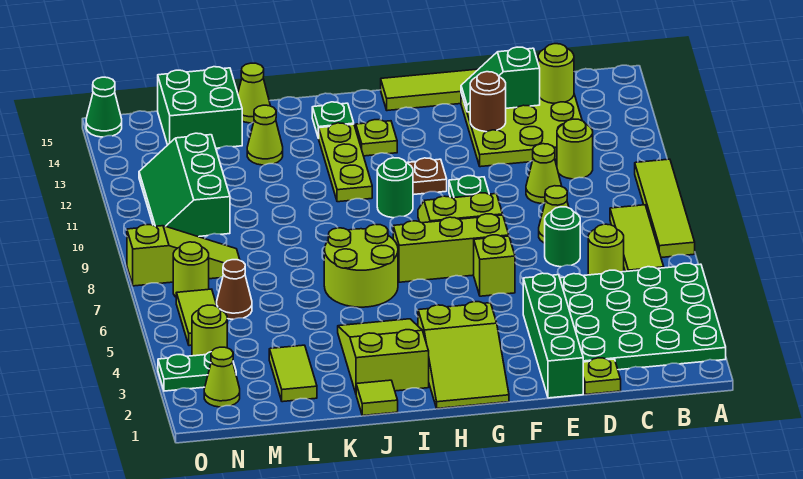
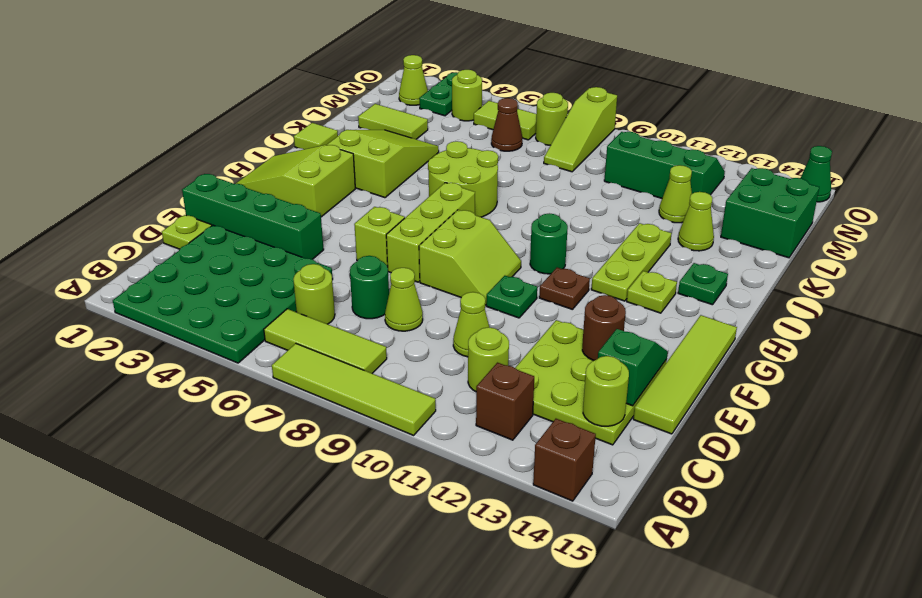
none -> brown 1x1 brick [533,419,596,501]
none -> brown 1x1 brick [476,363,534,440]
lime 2x3 slope [338,319,429,393] -> lime 2x3 slope turned to [327,130,439,198]
lime 1x3 plate [319,123,372,202] -> lime 1x3 plate turned to [591,223,672,301]
lime 1x1 cone [238,63,270,123] -> lime 1x1 cone moved to [659,165,692,223]

